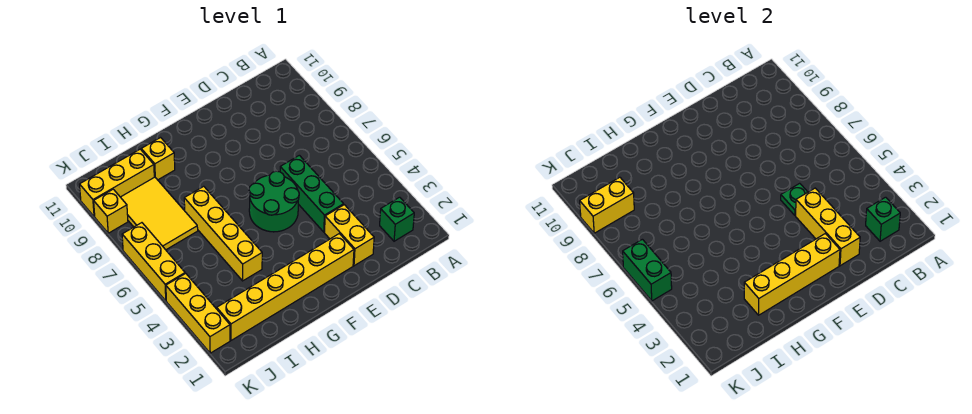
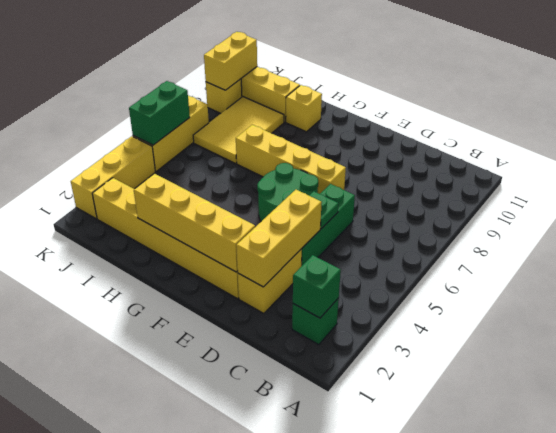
yellow 1x4 brick [184,186,262,281] -> yellow 1x4 brick turned to [236,125,346,194]
yellow 1x2 brick [580,177,634,233] -> yellow 1x2 brick turned to [204,32,257,90]

